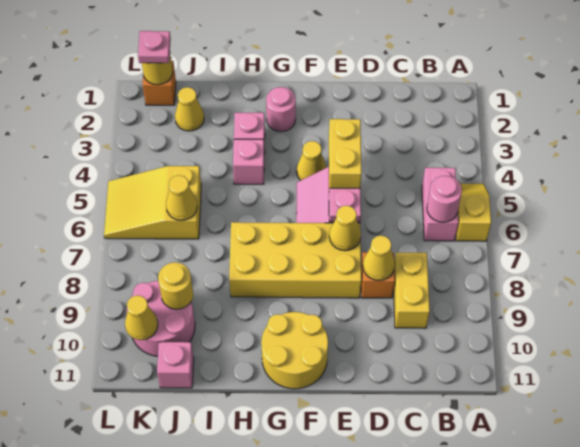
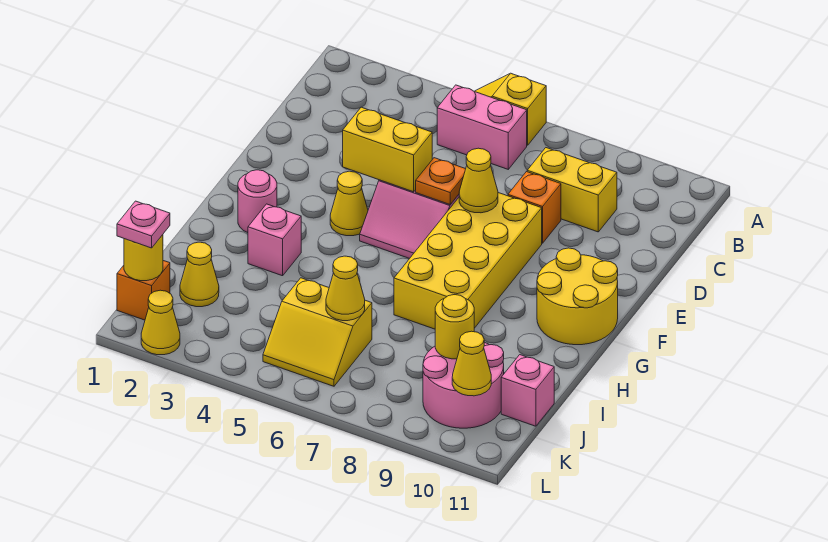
pink 1x1 round brick [427,176,462,222] -> none
yellow 1x1 cone [363,236,395,281] -> yellow 1x1 cone moved to [141,290,180,355]
pink 1x1 plate [329,188,361,222] -> orange 1x1 plate [416,158,465,204]
pink 1x1 brick [233,139,264,184] -> none
yellow 2x3 slope [104,166,201,239] -> yellow 2x2 slope [263,278,372,386]

